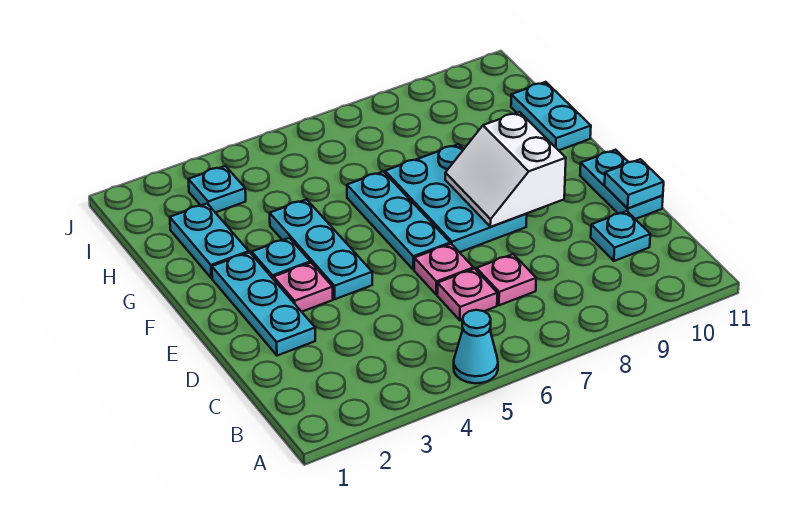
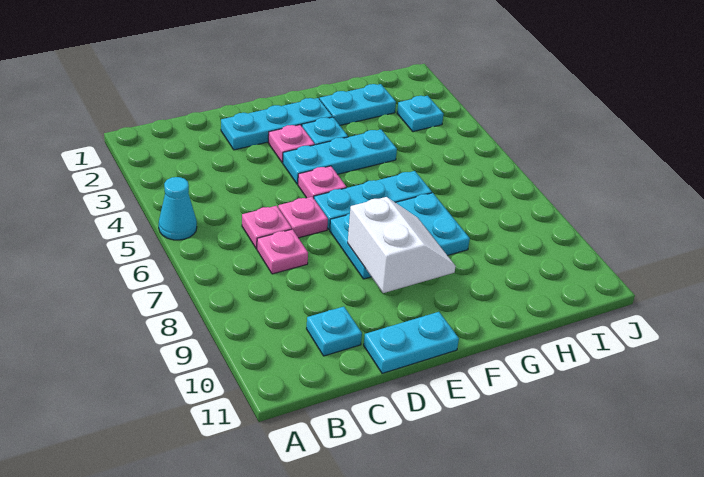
cyan 1x1 plate [605,159,664,208] -> none
none -> pink 1x1 plate [298,166,346,198]
white 2x2 slope [445,112,566,227] -> white 2x2 slope turned to [348,197,456,293]
cyan 1x2 plate [511,82,591,150] -> none

